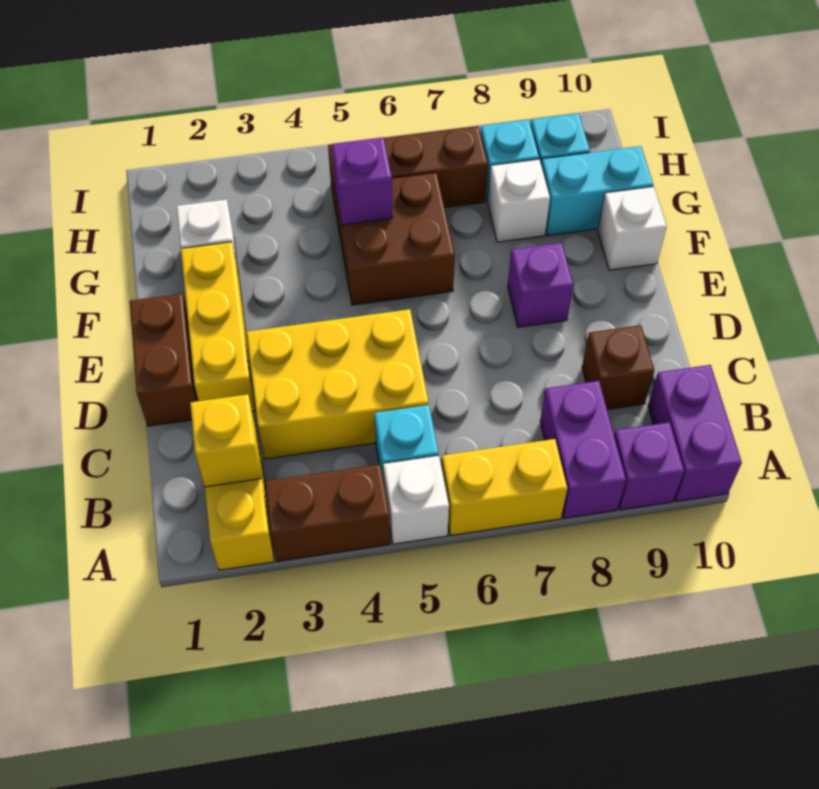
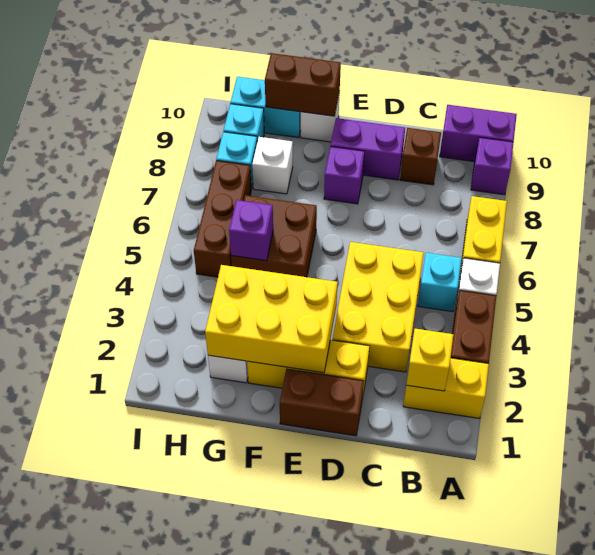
purple 1x2 brick [540,381,626,518] -> purple 1x2 brick moved to [331,118,405,180]
none -> yellow 2x3 brick [205,265,338,373]
none -> brown 1x2 brick [265,53,341,116]
cyan 1x2 brick [541,146,653,236] -> cyan 1x2 brick turned to [231,77,301,138]

